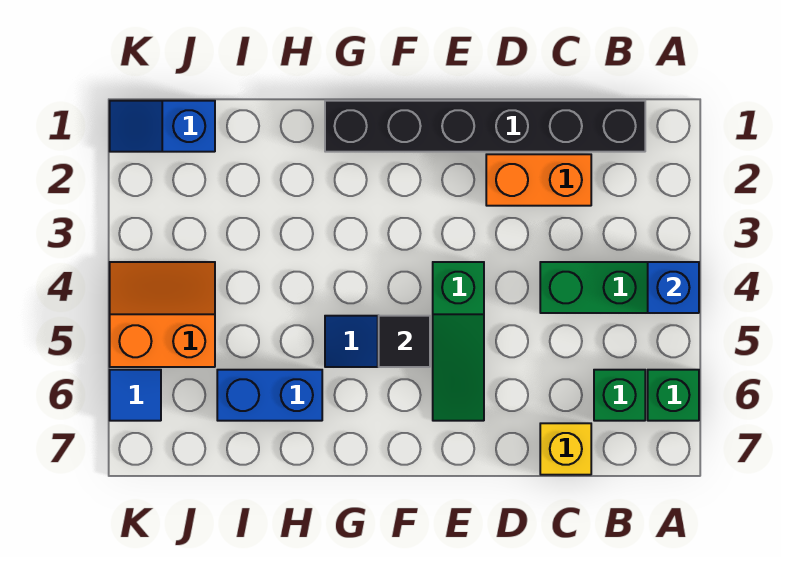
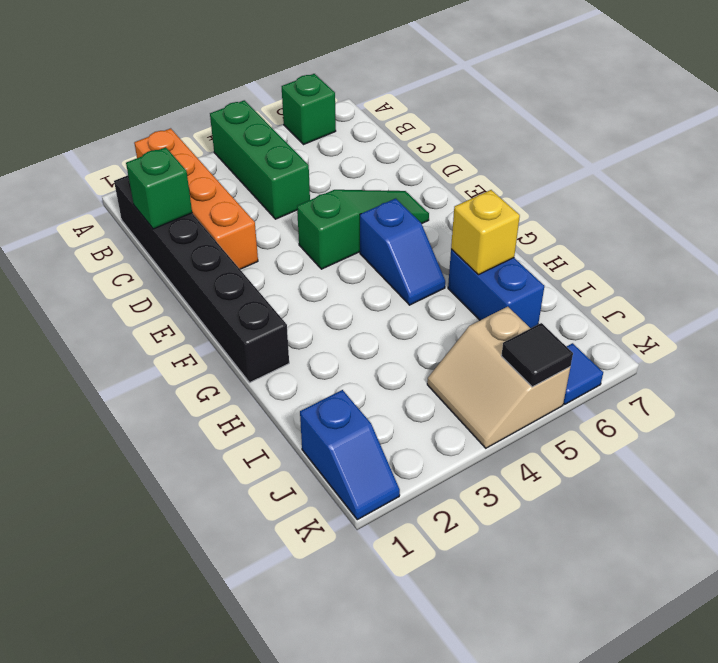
blue 1x1 brick [648,262,699,313] -> none
green 1x1 brick [594,370,645,421] -> green 1x1 brick moved to [126,147,192,229]
orange 1x2 brick [486,154,591,206] -> orange 1x4 brick [134,128,258,269]
yellow 1x1 brick [540,423,591,475] -> yellow 1x1 brick moved to [451,190,520,275]
black 1x1 tile [379,316,430,367] -> black 1x1 tile moved to [501,323,573,387]
orange 2x2 slope [110,262,215,367] -> tan 2x2 slope [427,307,570,448]

